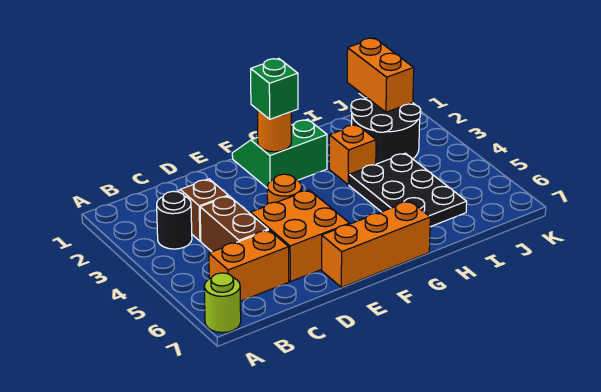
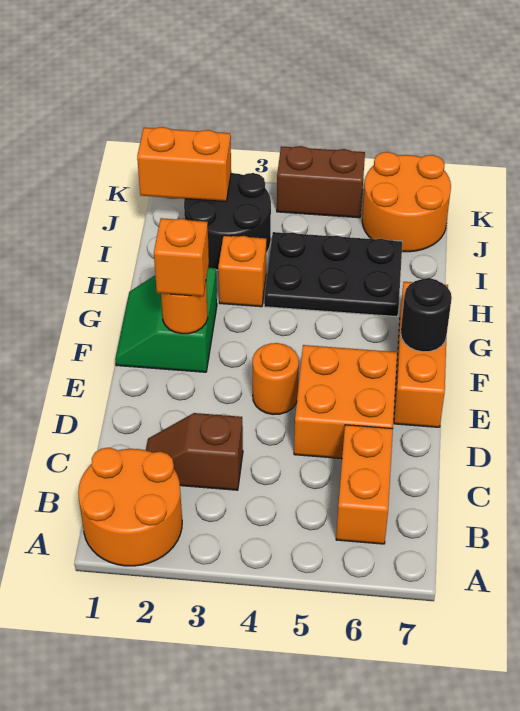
none -> orange 2x2 round brick [78,448,182,566]
lime 1x1 round brick [204,273,241,333] -> none
black 1x1 round brick [157,191,192,249] -> black 1x1 round brick moved to [401,278,452,352]
brown 1x2 brick [200,196,268,252] -> brown 1x2 brick moved to [277,146,365,218]
green 1x1 brick [251,59,298,119] -> orange 1x1 brick [154,218,209,297]
none -> orange 2x2 round brick [362,152,451,252]

